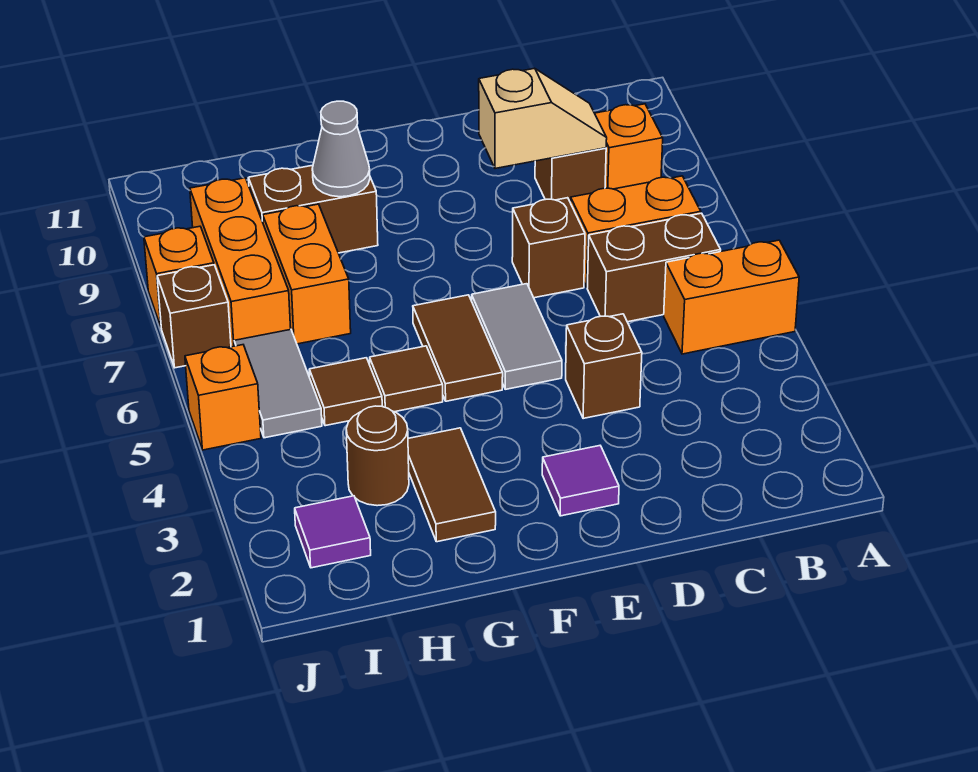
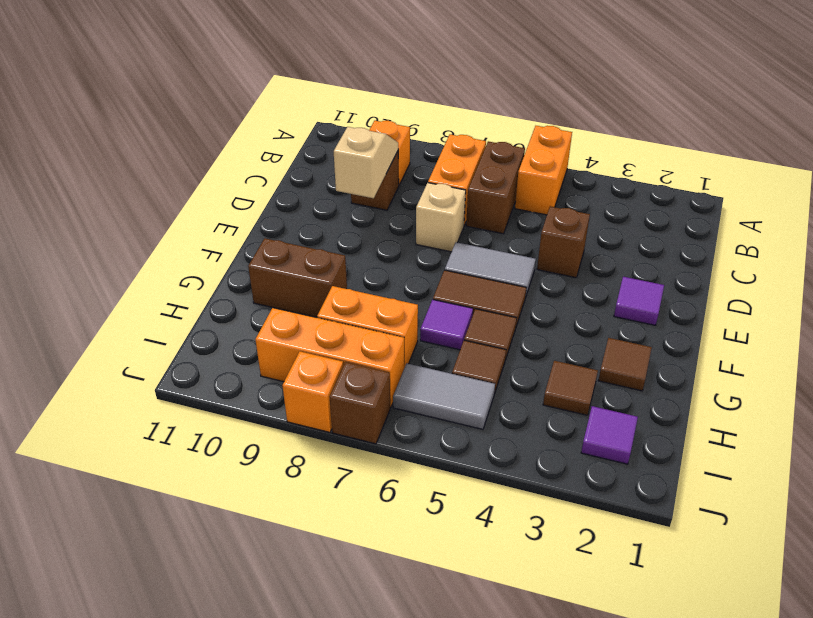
brown 1x1 brick [512,198,585,298] -> tan 1x1 brick [416,183,466,252]
brown 1x2 tile [408,428,496,542] -> brown 1x1 tile [598,338,652,391]
none -> purple 1x1 tile [420,300,473,350]
brown 1x2 brick [248,165,378,253] -> brown 1x2 brick turned to [248,238,347,317]
grey 1x1 cone [312,101,370,197] -> none
brown 1x1 round brick [346,406,409,506] -> brown 1x1 tile [543,361,598,415]
orange 1x1 brick [185,345,261,450] -> none

